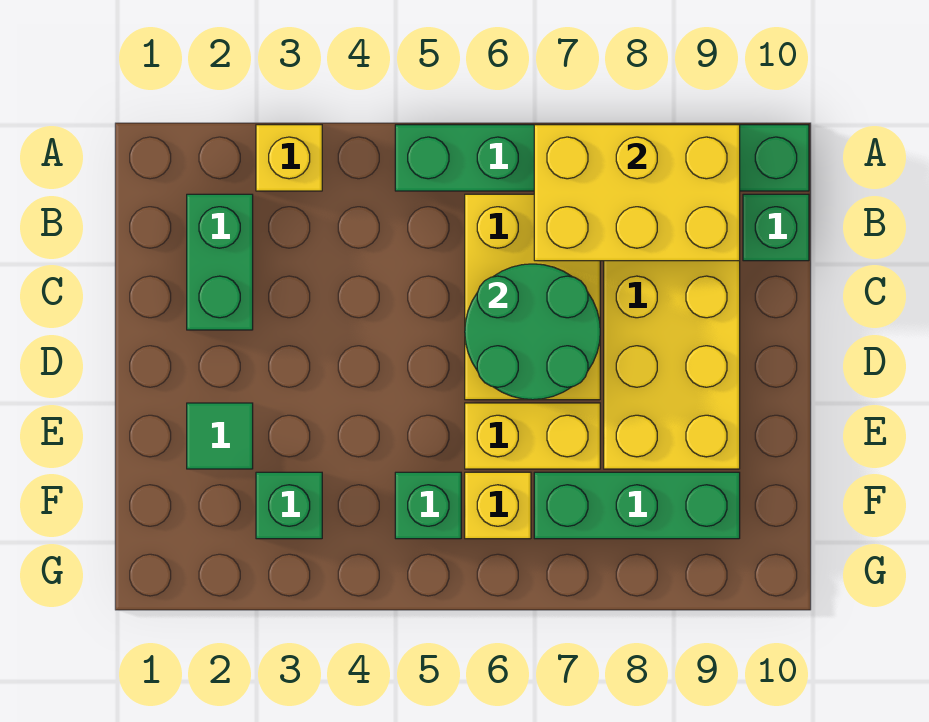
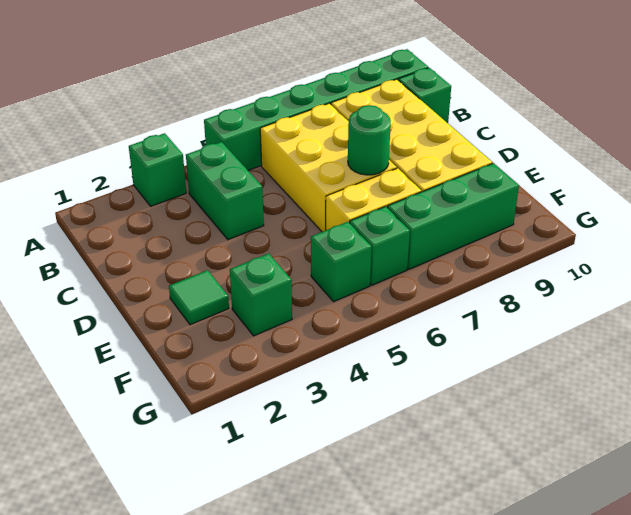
yellow 1x1 brick [256,125,322,191] -> green 1x1 brick [129,133,186,206]
yellow 2x3 brick [534,125,740,261] -> none
green 1x2 brick [187,194,253,330] -> green 1x2 brick moved to [186,142,264,240]
green 2x2 round brick [465,264,600,400] -> green 1x1 round brick [348,105,391,175]
yellow 1x1 brick [465,472,531,539] -> green 1x1 brick [350,206,410,285]

